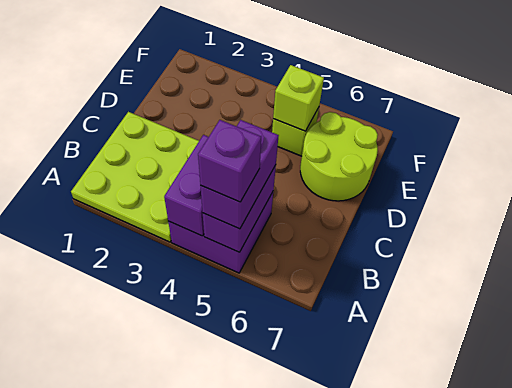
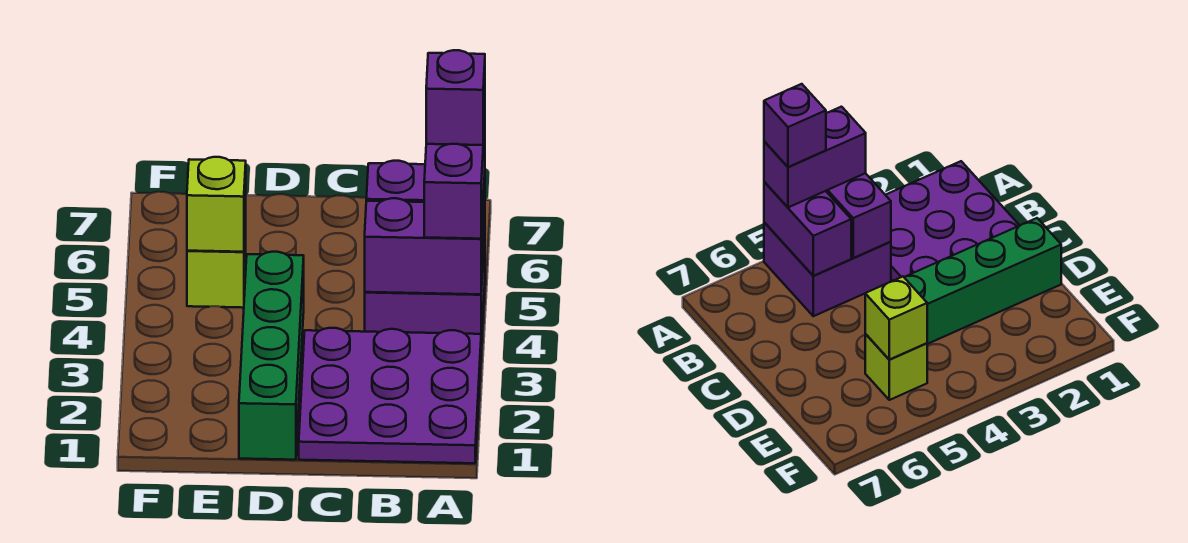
lime 3x3 plate [71,112,199,242] -> purple 3x3 plate [299,328,481,463]
purple 1x2 brick [200,120,279,229] -> purple 1x2 brick turned to [424,122,485,239]
none -> green 1x4 brick [239,252,304,460]
lime 2x2 round brick [300,112,378,201] -> none

